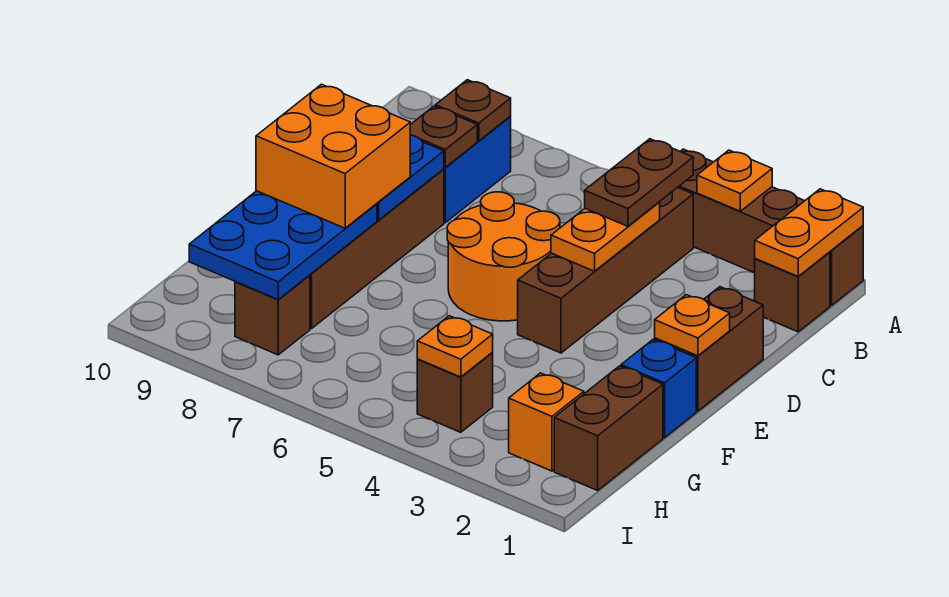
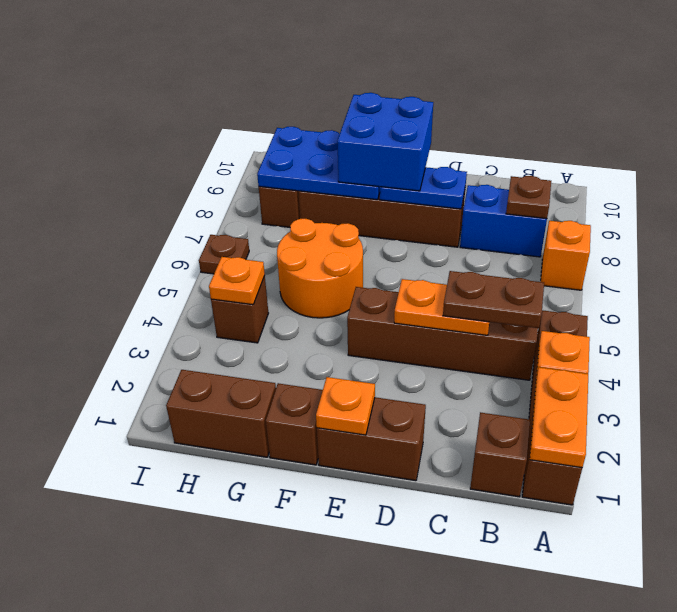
orange 1x2 plate [755,189,863,277] -> orange 1x2 plate turned to [530,367,588,468]
brown 1x1 plate [410,106,477,167] -> brown 1x1 plate moved to [199,235,249,274]
orange 2x2 round brick [447,192,560,321] -> orange 2x2 round brick moved to [277,219,363,318]
orange 2x2 brick [256,84,410,228] -> blue 2x2 brick [337,93,433,191]
blue 1x1 brick [621,340,696,438] -> brown 1x1 brick [266,383,323,465]
orange 1x1 brick [509,373,584,471] -> orange 1x1 brick moved to [541,221,591,290]

